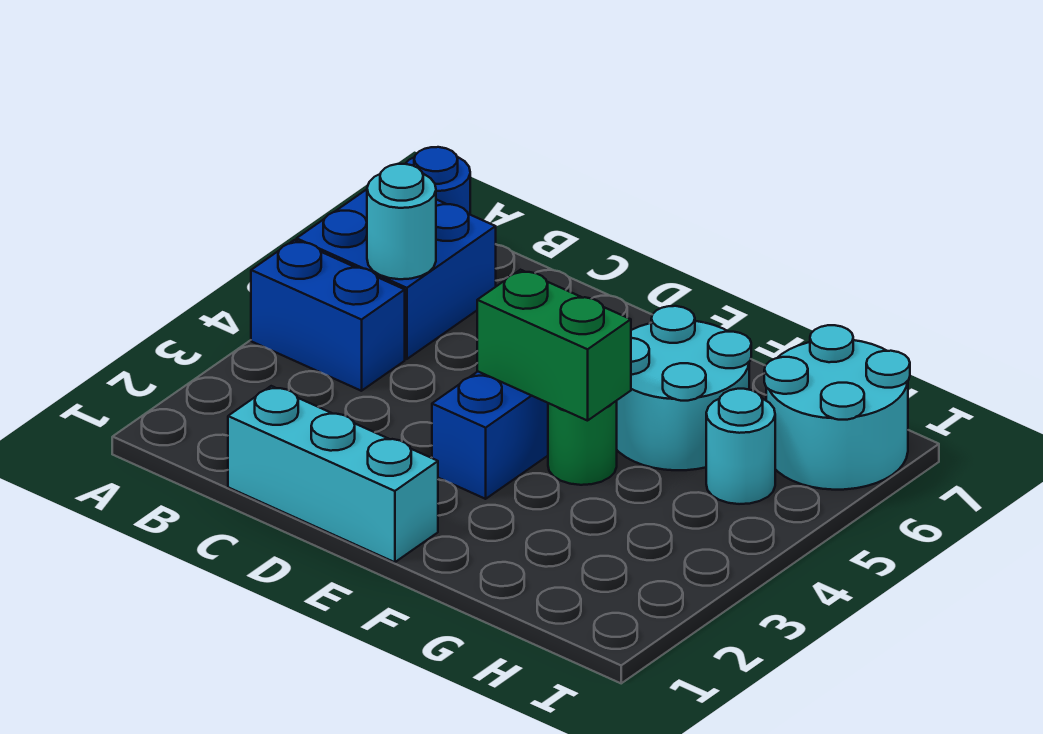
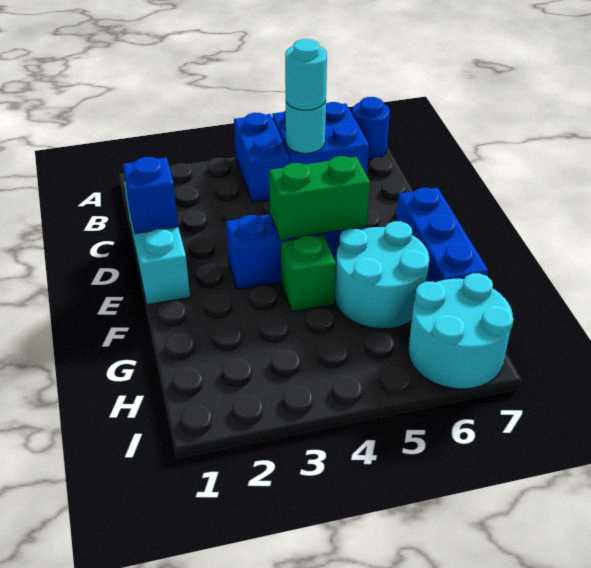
none -> blue 1x1 brick [123,157,178,234]
green 1x2 brick [477,270,631,421] -> green 1x2 brick turned to [269,156,370,240]
none -> blue 1x3 brick [396,188,488,282]
green 1x1 round brick [548,401,617,485] -> green 1x1 brick [281,235,336,312]
cyan 1x1 round brick [706,389,775,504] -> cyan 1x1 round brick moved to [285,39,327,110]

